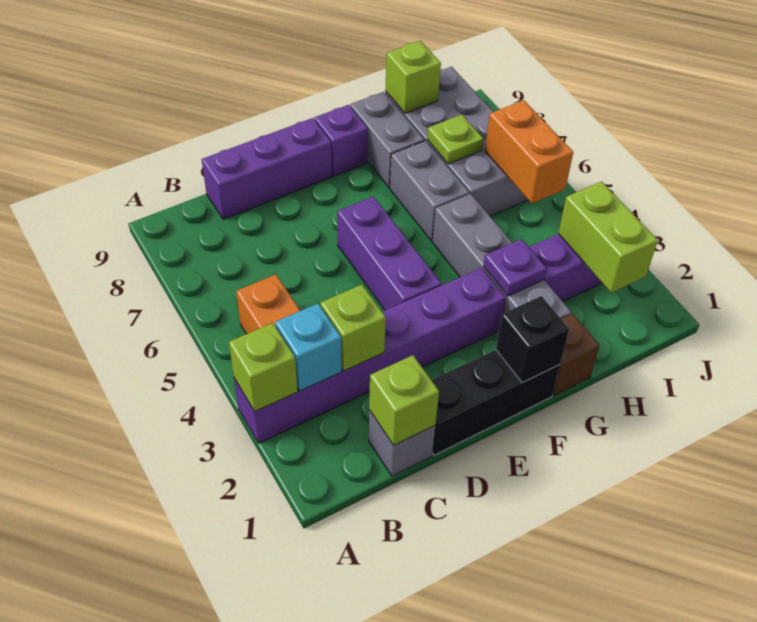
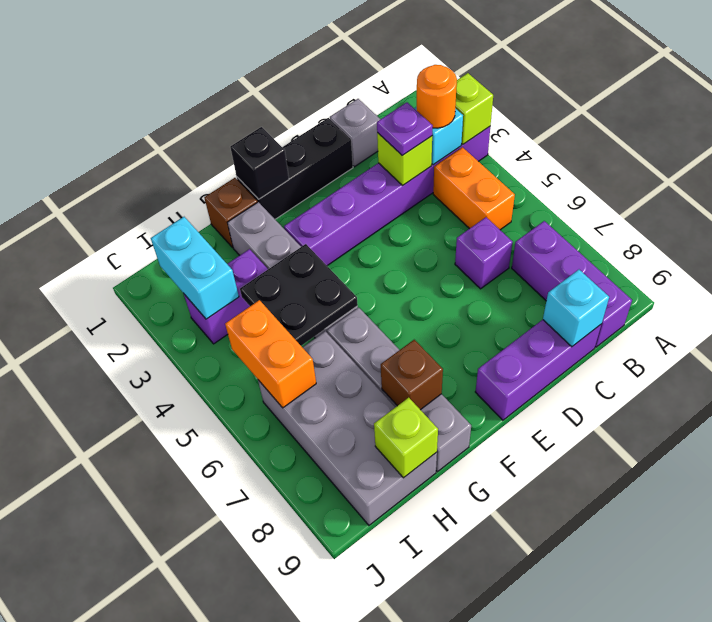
none -> orange 1x1 round brick [417,65,457,128]
lime 1x1 brick [369,355,439,445] -> none
none -> cyan 1x1 brick [543,270,609,347]
purple 1x3 brick [337,196,441,310] -> purple 1x3 brick moved to [512,221,632,347]
purple 1x1 brick [314,105,368,176] -> purple 1x1 brick moved to [455,217,513,289]
purple 1x1 plate [483,239,547,296] -> purple 1x1 plate moved to [377,102,433,155]
none -> black 2x2 plate [240,244,358,346]
none -> brown 1x1 brick [381,340,443,410]
lime 1x1 plate [427,115,484,164] -> none
lime 1x2 brick [558,181,658,293] -> cyan 1x2 brick [151,217,239,319]

